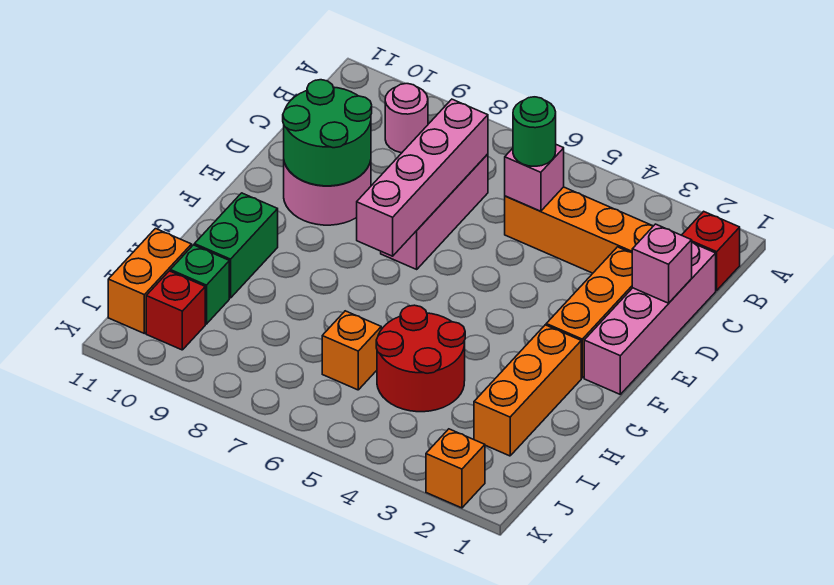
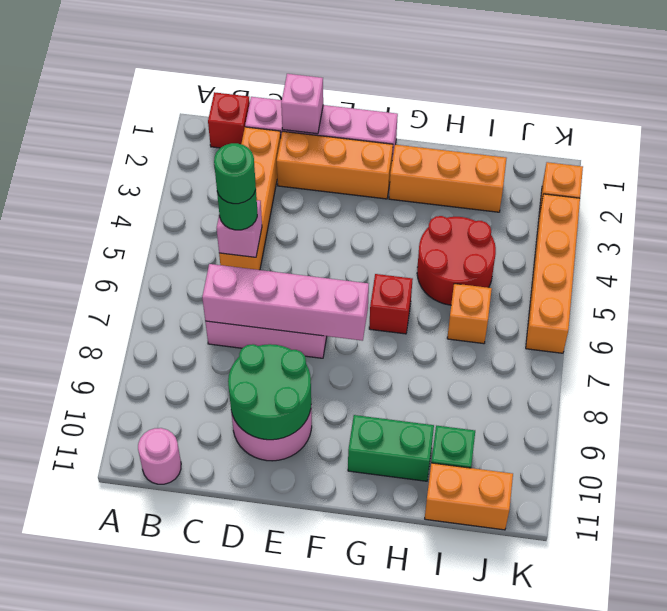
pink 1x1 round brick [385,84,428,153] -> pink 1x1 round brick moved to [138,428,181,484]
none -> green 1x1 round brick [214,143,256,204]
red 1x1 brick [146,271,205,350] -> red 1x1 brick moved to [369,274,413,334]
none -> orange 1x4 brick [526,194,580,353]

